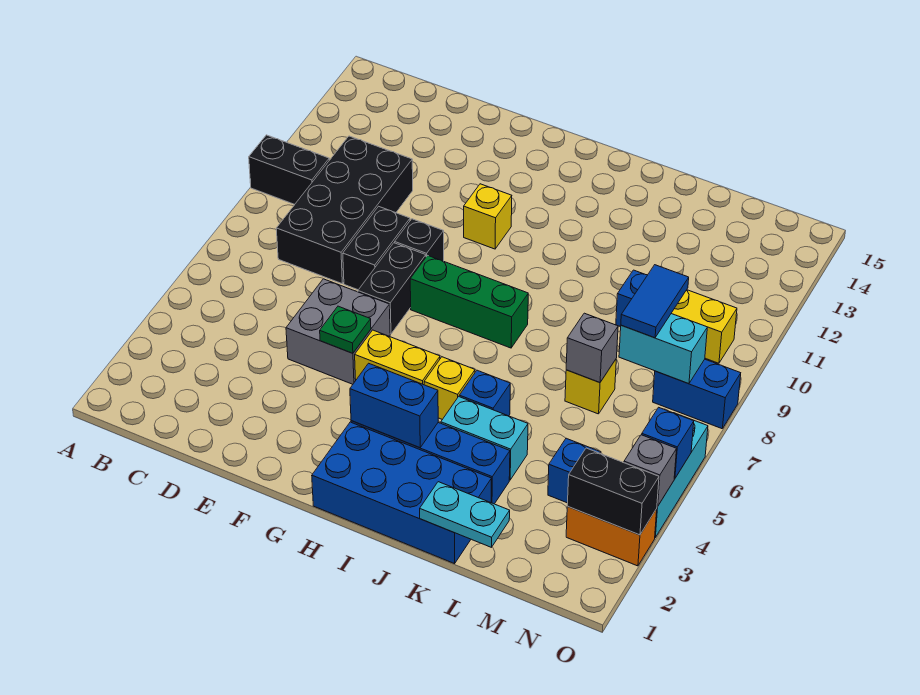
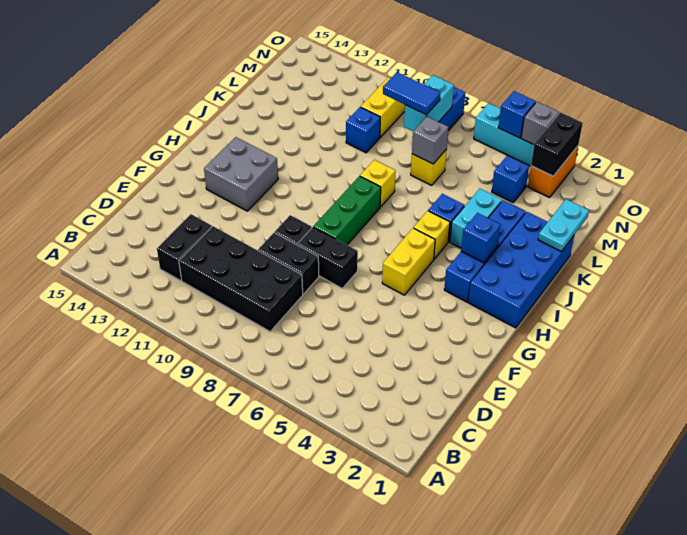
black 1x2 brick [249,135,329,204] -> black 1x2 brick moved to [157,214,212,280]
grey 2x2 brick [286,279,390,384] -> grey 2x2 brick moved to [204,137,278,211]
green 1x1 plate [320,306,371,353] -> none
yellow 1x1 brick [464,184,512,249] -> yellow 1x1 brick moved to [360,160,395,207]
blue 1x2 brick [350,363,438,448] -> blue 1x1 brick [461,213,501,263]

